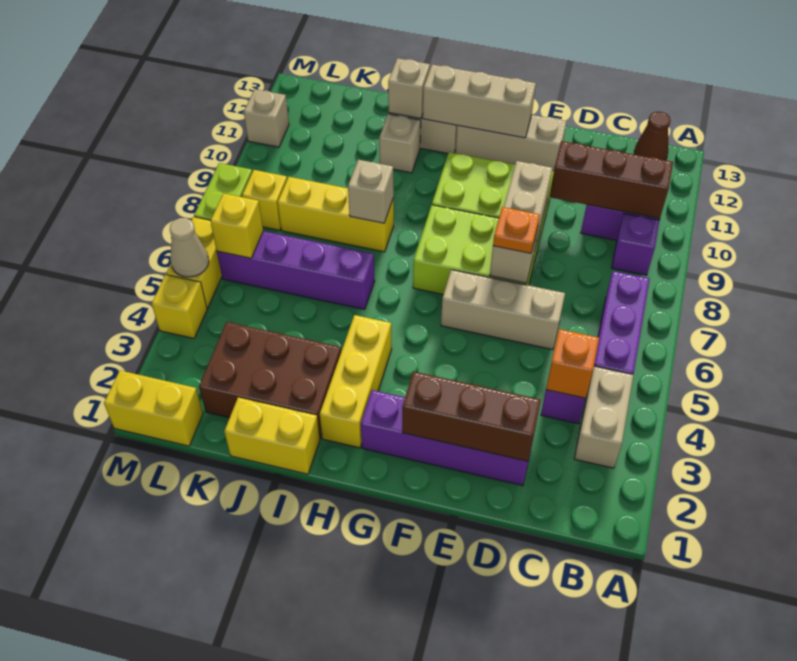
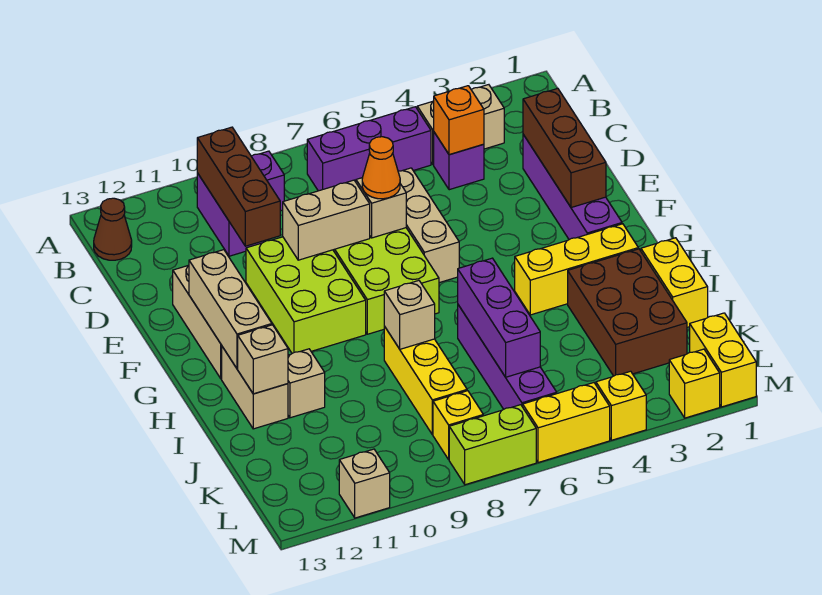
orange 1x1 plate [493,207,540,253] -> orange 1x1 cone [362,137,400,199]
none -> purple 1x3 brick [458,258,540,377]
yellow 1x1 brick [210,193,263,258] -> yellow 1x1 brick moved to [669,349,720,418]
tan 1x1 cone [170,218,209,277] -> none

